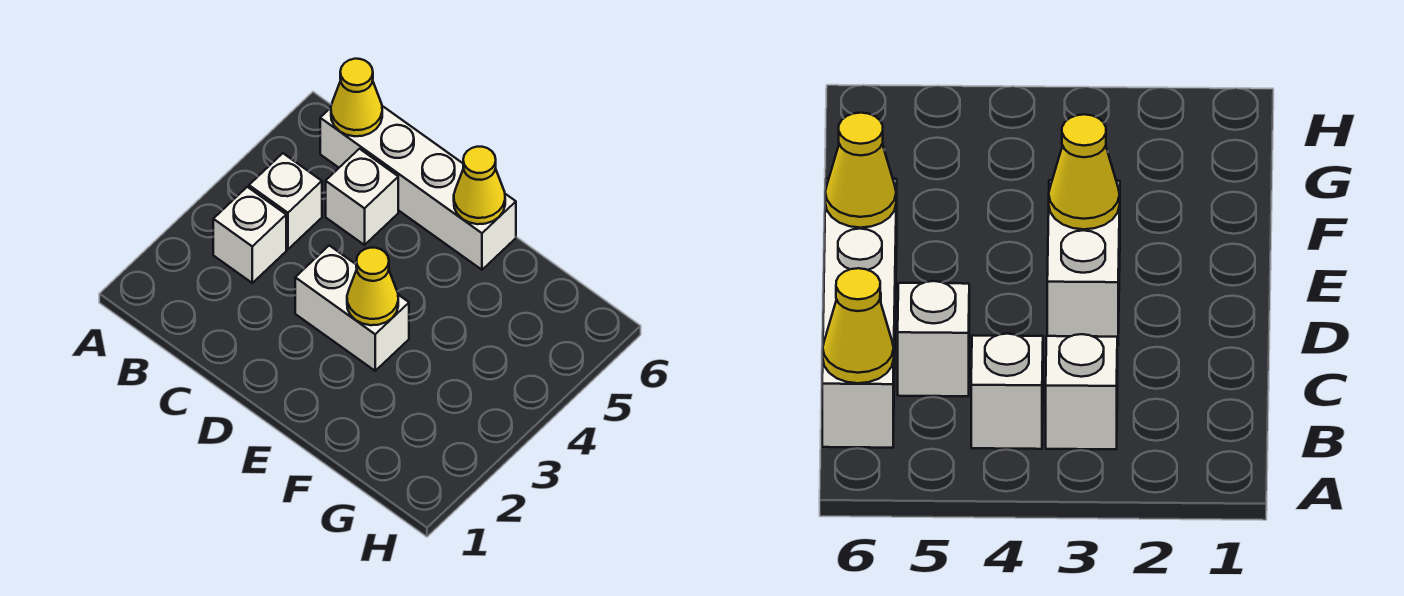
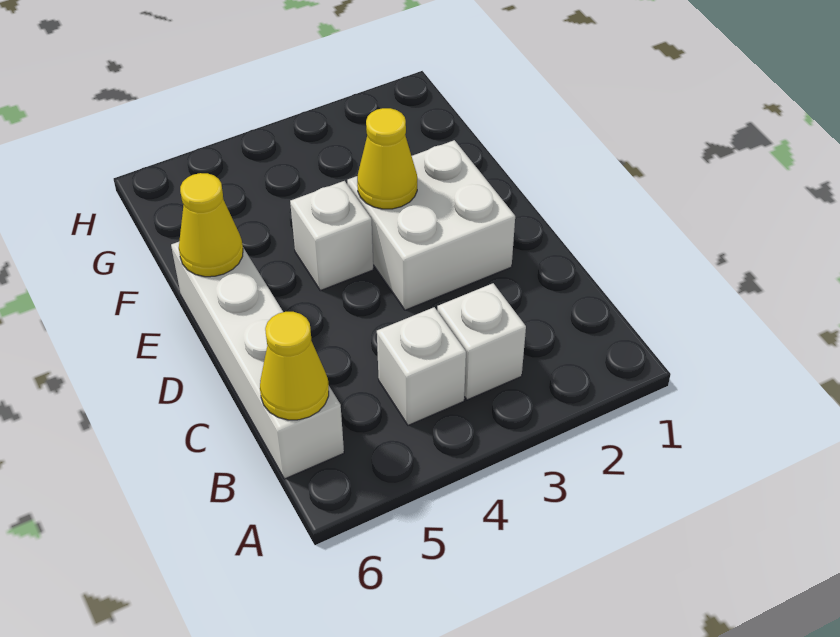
white 1x1 brick [326,149,398,245] -> white 1x1 brick moved to [290,181,373,291]
white 1x2 brick [295,245,409,371] -> white 2x2 brick [347,140,515,310]

